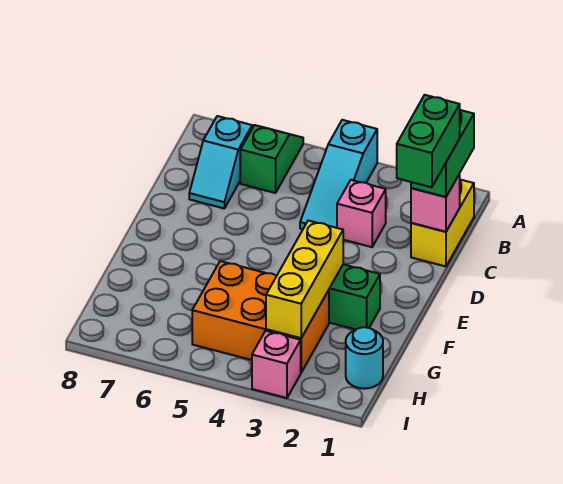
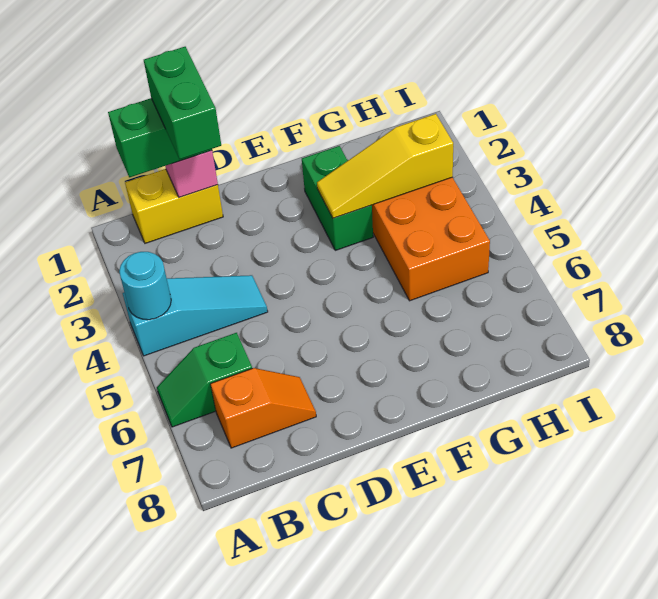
cyan 1x2 slope [189,116,252,208] -> orange 1x2 slope [211,368,316,448]
green 1x2 brick [397,95,460,187] -> green 1x2 brick turned to [144,47,221,159]
pink 1x1 brick [337,180,386,247] -> none
yellow 1x3 brick [266,221,343,338] -> yellow 1x3 slope [317,114,453,218]
cyan 1x1 round brick [346,327,383,389] -> cyan 1x1 round brick moved to [119,252,171,320]
pink 1x1 brick [252,331,301,398] -> none

